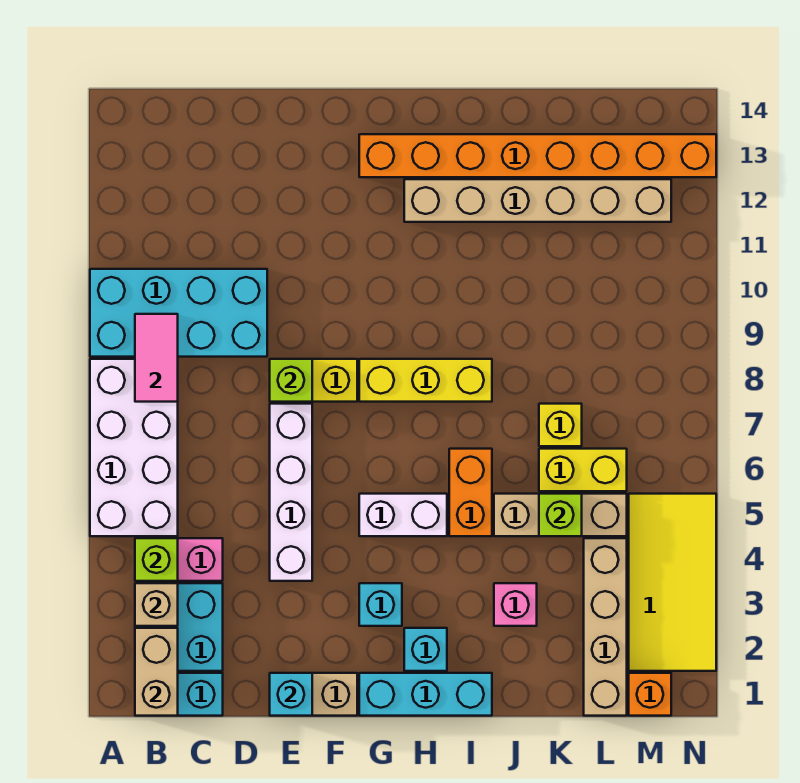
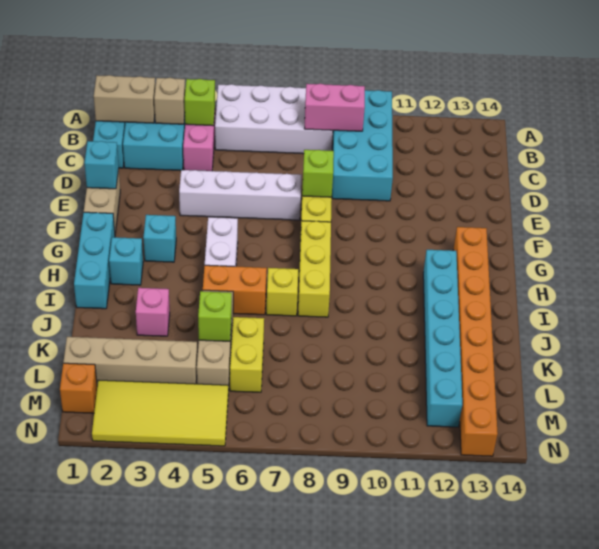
pink 1x2 tile [135,314,178,402] -> pink 1x2 brick [304,84,365,131]
tan 1x6 brick [404,179,671,222] -> cyan 1x6 brick [423,250,462,427]
yellow 1x1 brick [539,404,582,446] -> yellow 1x1 brick moved to [266,268,298,316]

